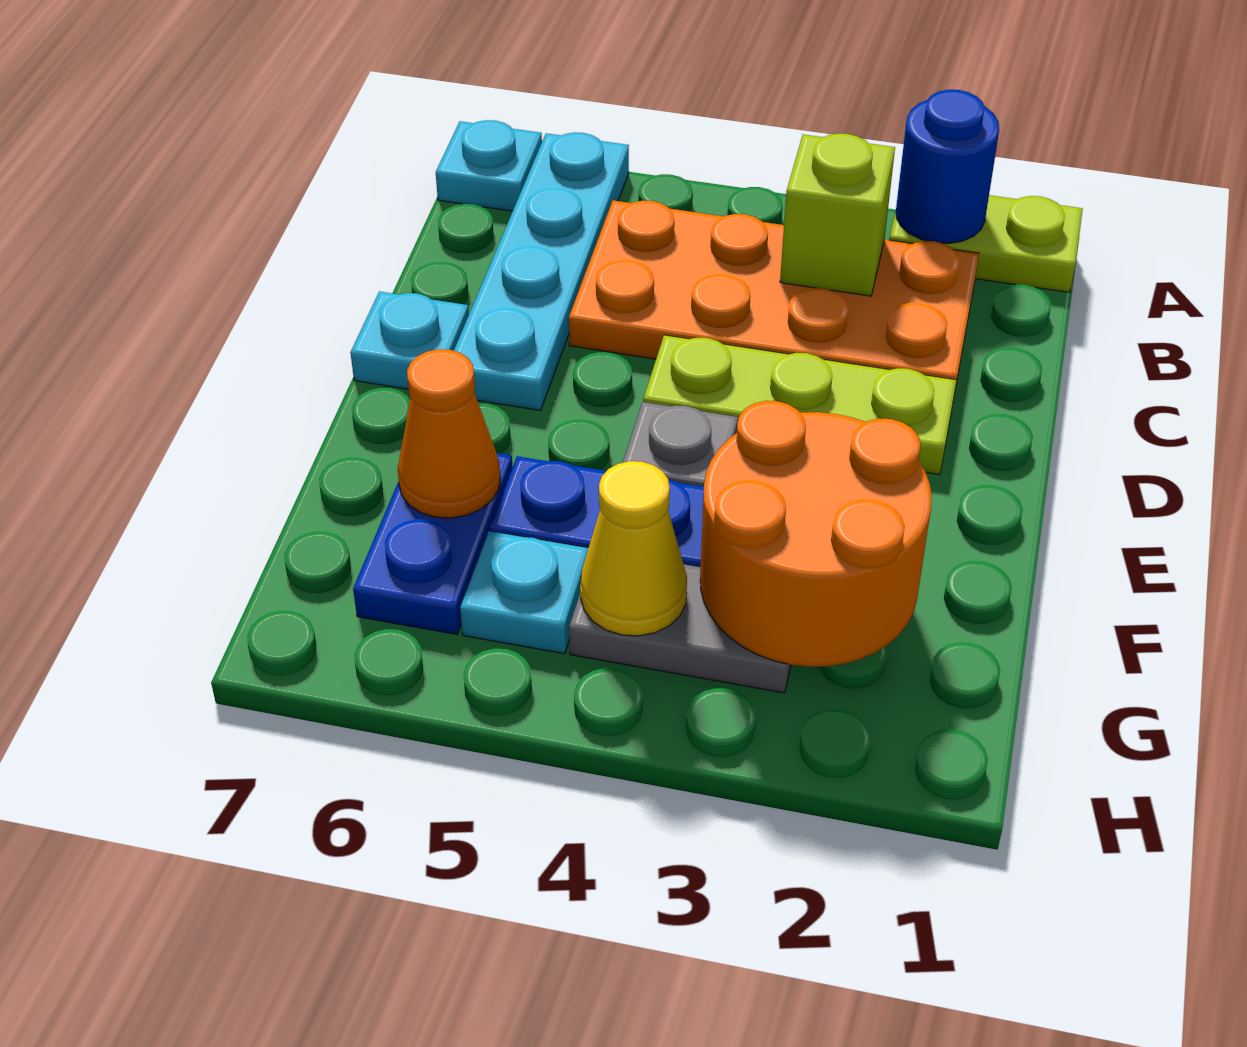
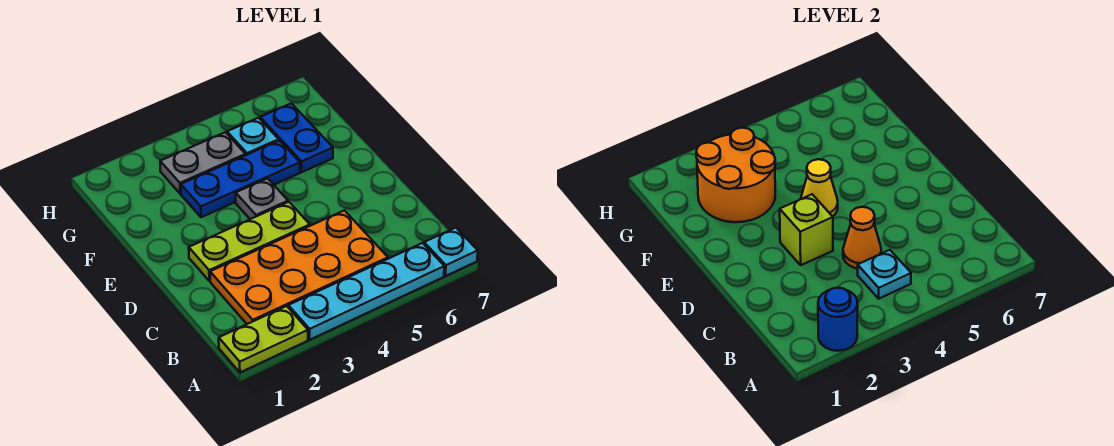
cyan 1x4 plate [454,132,629,410] -> cyan 1x4 plate turned to [288,243,444,340]
lime 1x1 brick [780,134,895,296] -> lime 1x1 brick moved to [780,194,833,265]
cyan 1x1 plate [350,291,469,389] -> cyan 1x1 plate moved to [858,250,911,299]
orange 1x1 cone [397,349,500,518] -> orange 1x1 cone moved to [843,207,881,268]
yellow 1x1 cone [580,461,687,636] -> yellow 1x1 cone moved to [801,159,838,216]

